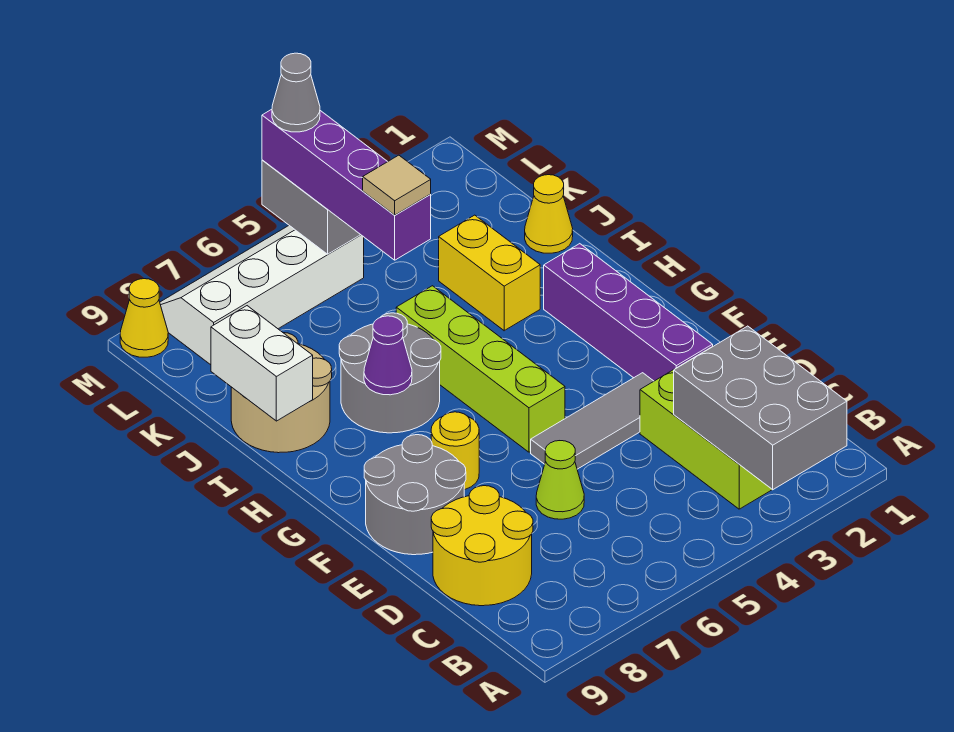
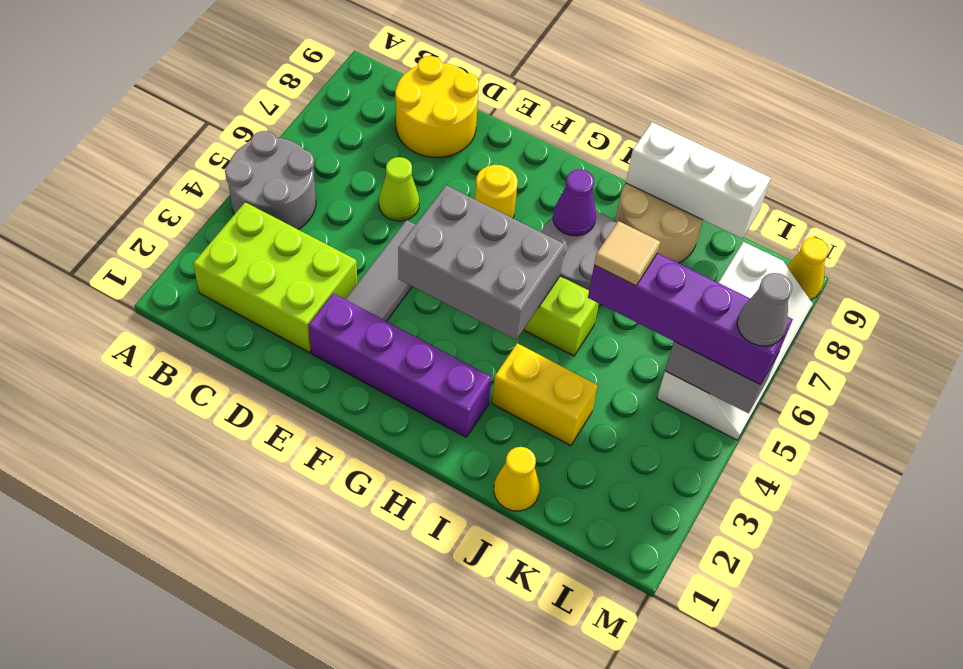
grey 2x3 brick [674,326,847,490] -> grey 2x3 brick moved to [398,185,565,340]
grey 2x2 round brick [364,435,466,555] -> grey 2x2 round brick moved to [225,131,316,230]
white 1x2 brick [211,306,313,421] -> white 1x3 brick [626,122,771,239]

